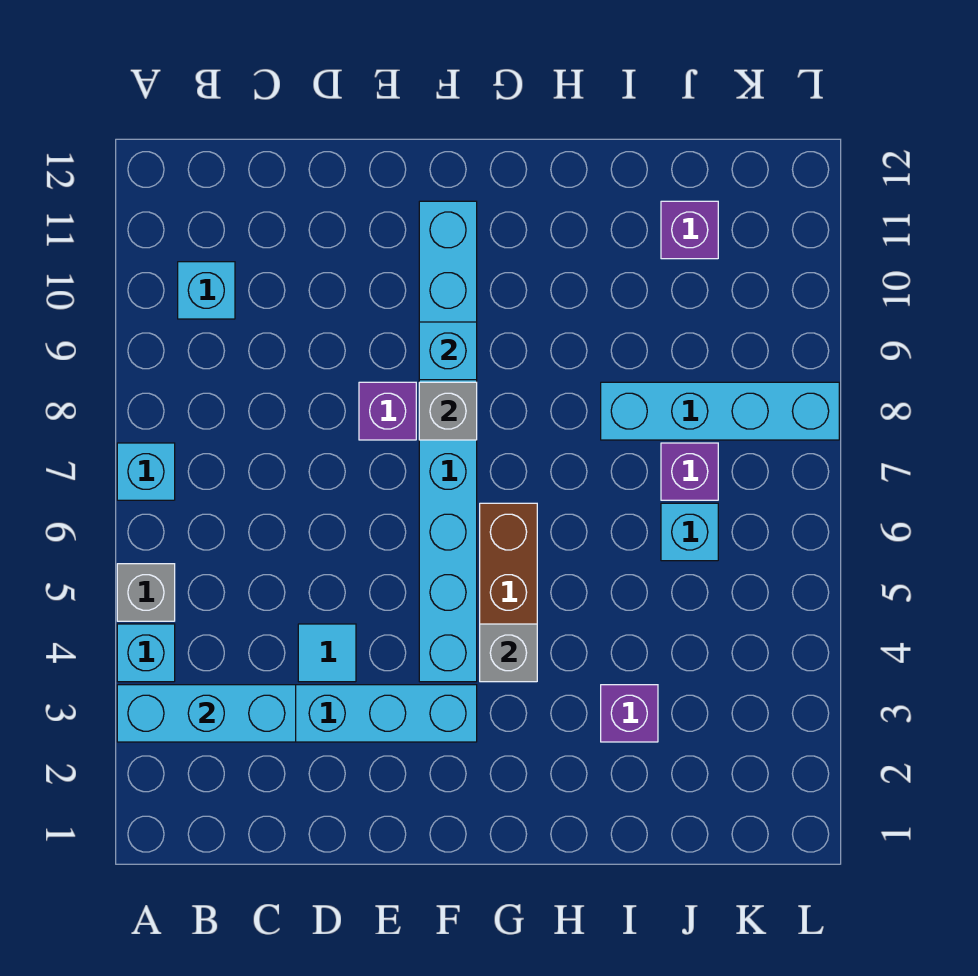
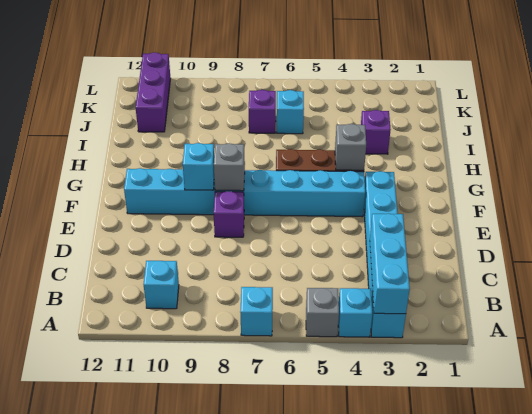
cyan 1x1 tile [298,624,356,682] -> none
cyan 1x4 brick [601,382,839,440] -> none
purple 1x1 brick [661,201,718,259] -> purple 1x3 brick [136,52,171,132]

